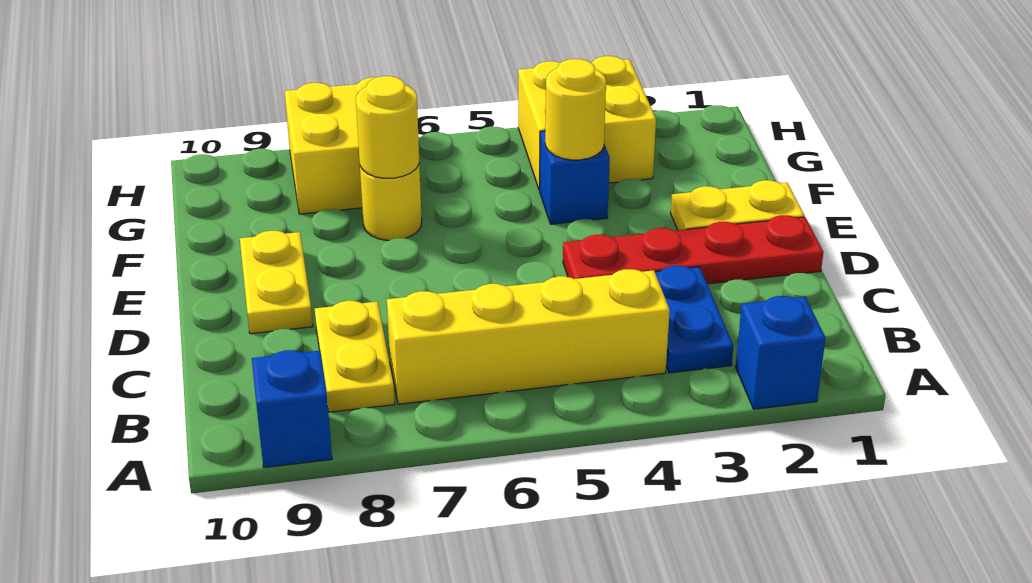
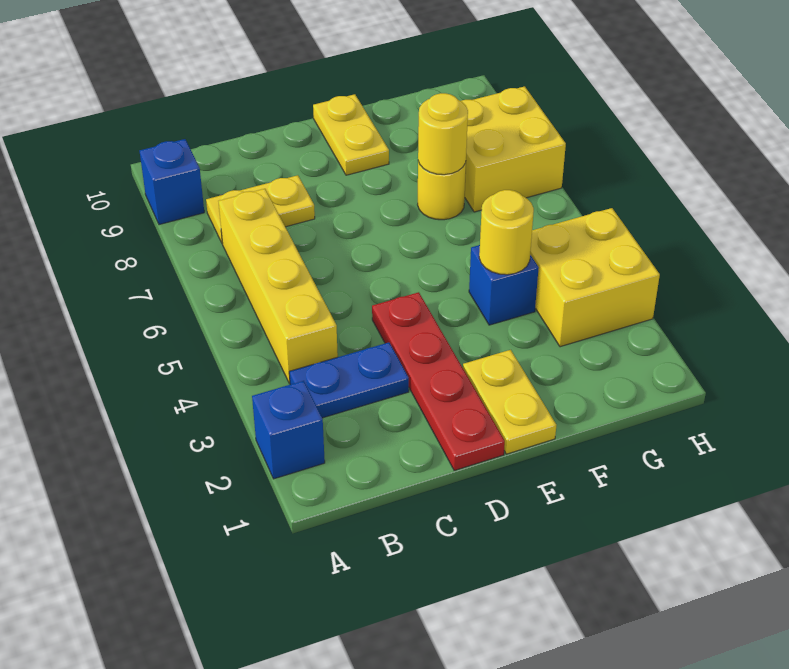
yellow 1x2 plate [240,231,313,334] -> yellow 1x2 plate turned to [313,94,389,175]

